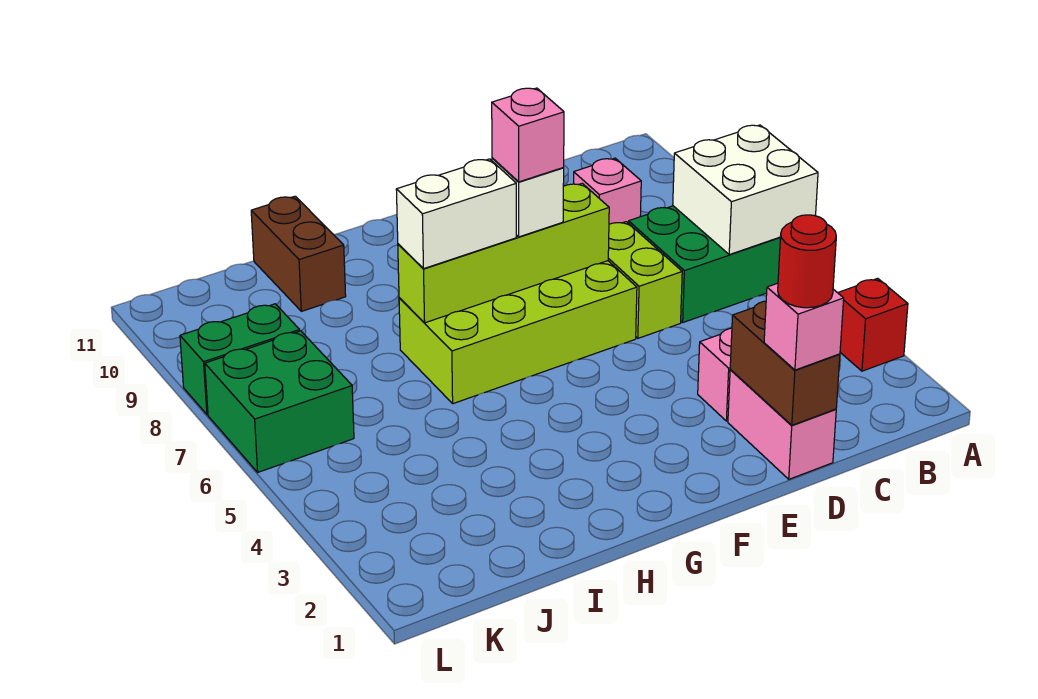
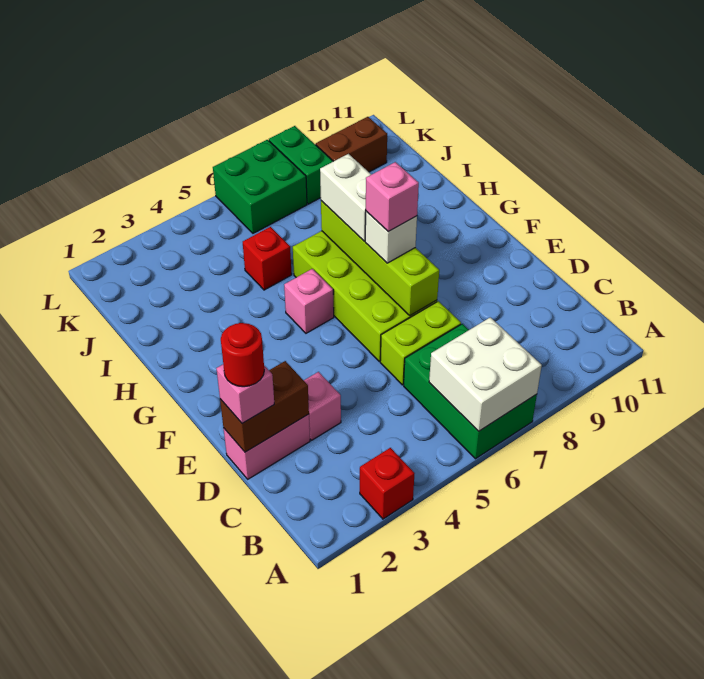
pink 1x1 brick [574,158,641,224] -> pink 1x1 brick moved to [284,269,334,333]
none -> red 1x1 brick [243,227,292,290]
brown 1x2 brick [251,196,346,311] -> brown 1x2 brick moved to [316,117,387,172]

